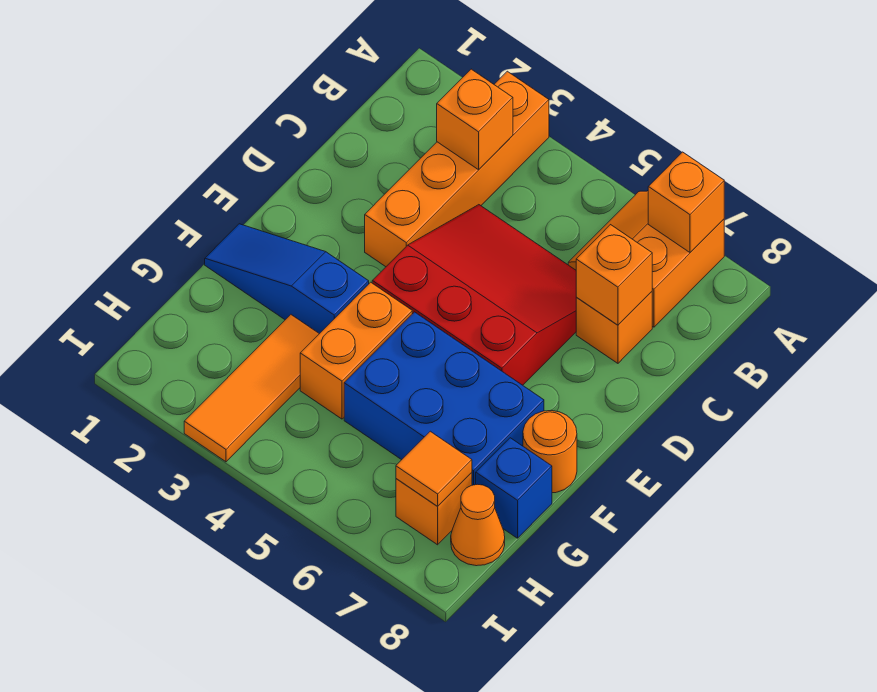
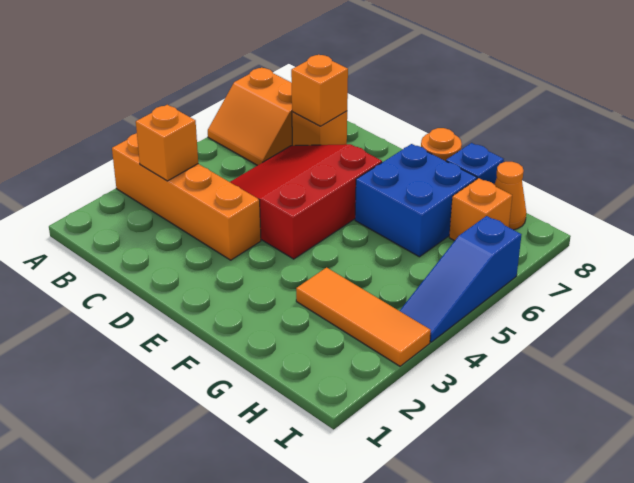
orange 1x1 brick [648,152,724,252] -> none
blue 1x3 slope [205,224,369,334] -> blue 1x3 slope moved to [400,216,521,342]
orange 1x2 brick [300,282,412,419] -> none
blue 2x3 brick [344,312,544,485] -> blue 2x2 brick [355,144,477,257]
orange 1x1 tile [396,431,472,506] -> none

